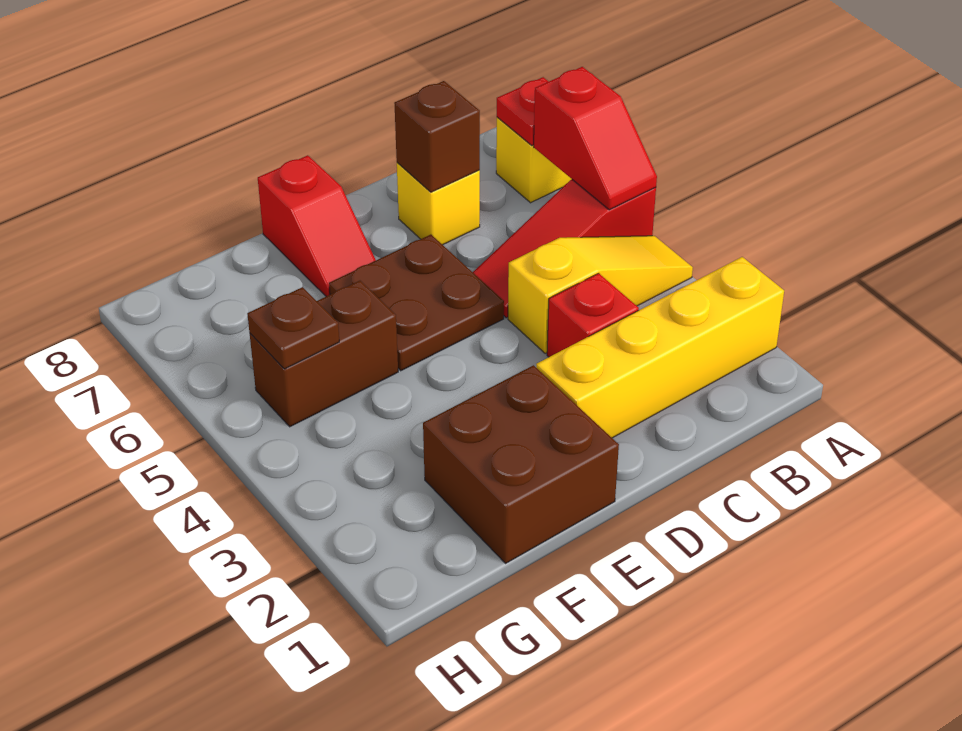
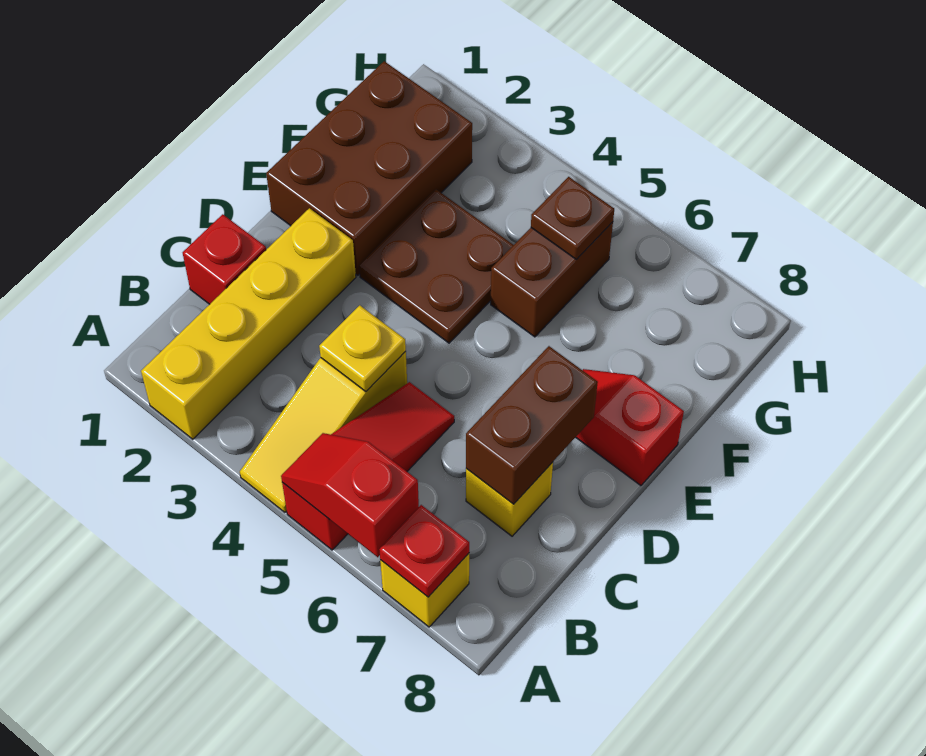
red 1x1 brick [547,273,639,357] -> red 1x1 brick moved to [183,214,266,304]
none -> yellow 1x1 plate [319,305,406,392]
brown 1x1 brick [394,81,480,192] -> brown 1x2 brick [466,346,598,504]
brown 2x2 plate [329,235,504,371] -> brown 2x2 plate moved to [359,190,513,343]
brown 2x2 brick [423,365,619,563] -> brown 2x3 brick [266,61,472,275]

